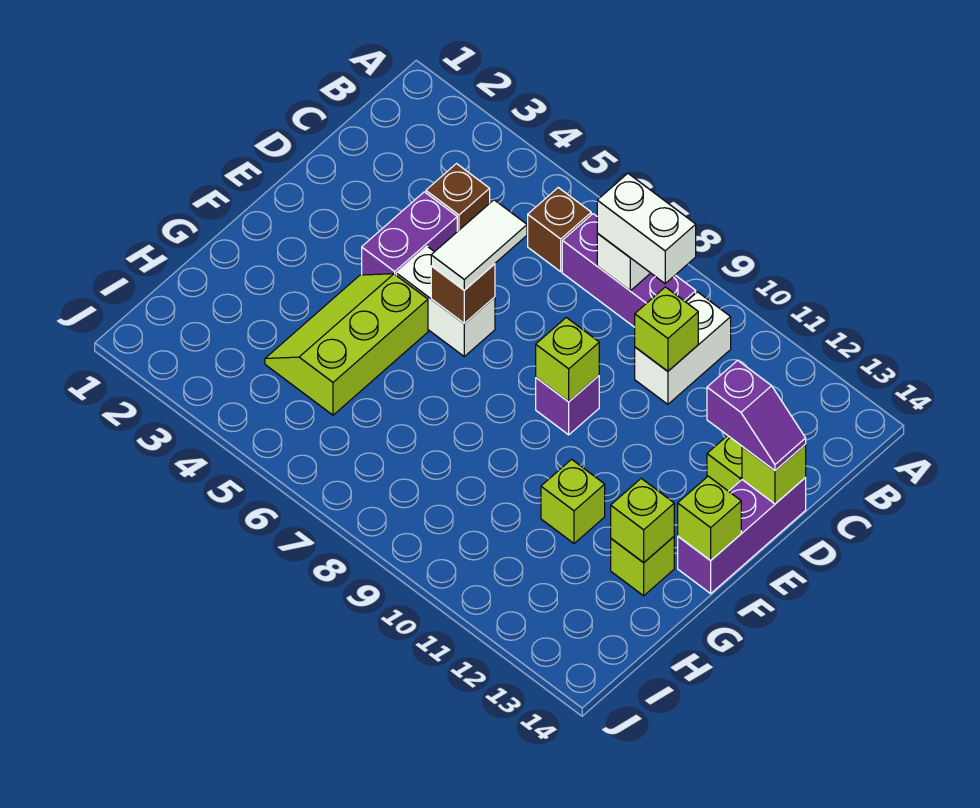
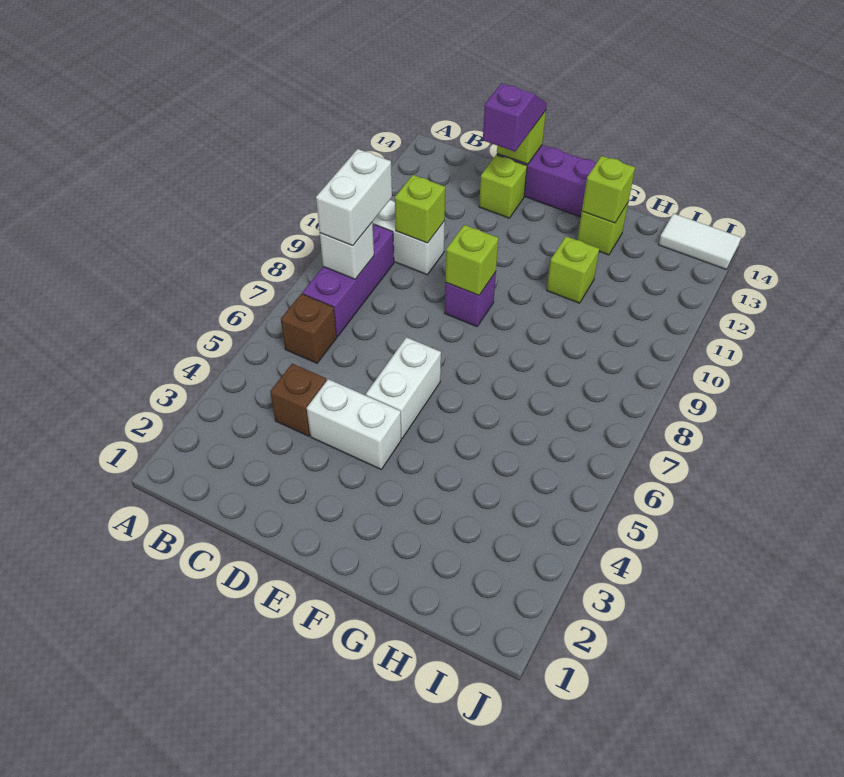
purple 1x2 brick [362,192,457,275] -> white 1x2 brick [307,379,401,470]
white 1x2 tile [431,200,527,290] -> white 1x2 tile moved to [659,214,741,270]
brown 1x1 brick [431,264,495,323] -> none
lime 2x3 slope [265,274,428,415] -> none
lime 1x1 brick [678,476,741,561] -> none

